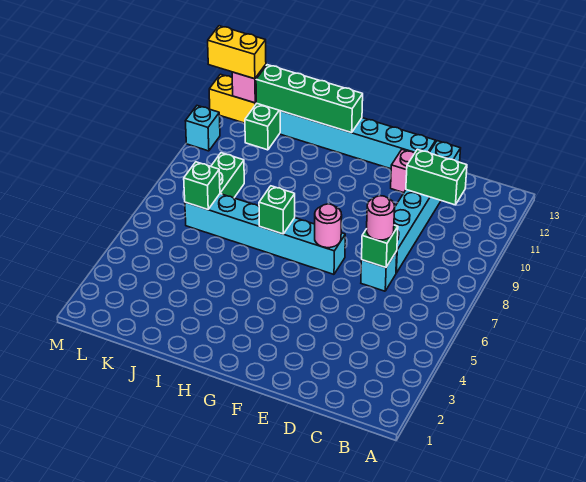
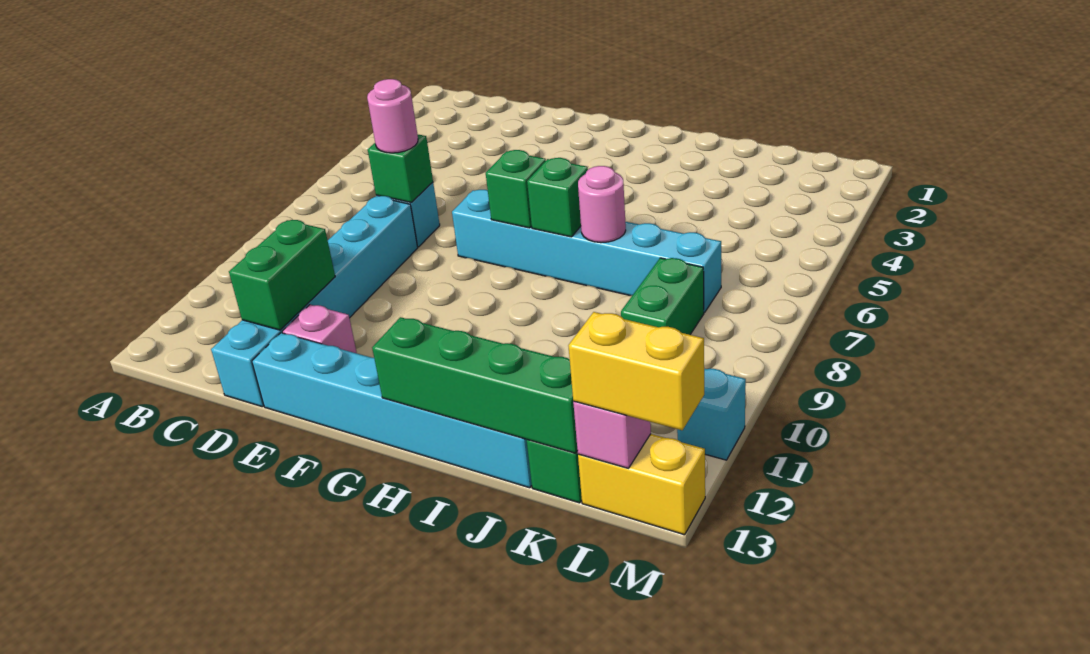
green 1x2 brick [406,149,467,205] -> green 1x2 brick turned to [229,220,335,330]
pink 1x1 round brick [315,204,342,248] -> pink 1x1 round brick moved to [578,166,626,243]
green 1x1 brick [184,162,220,209] -> green 1x1 brick moved to [486,150,546,228]

